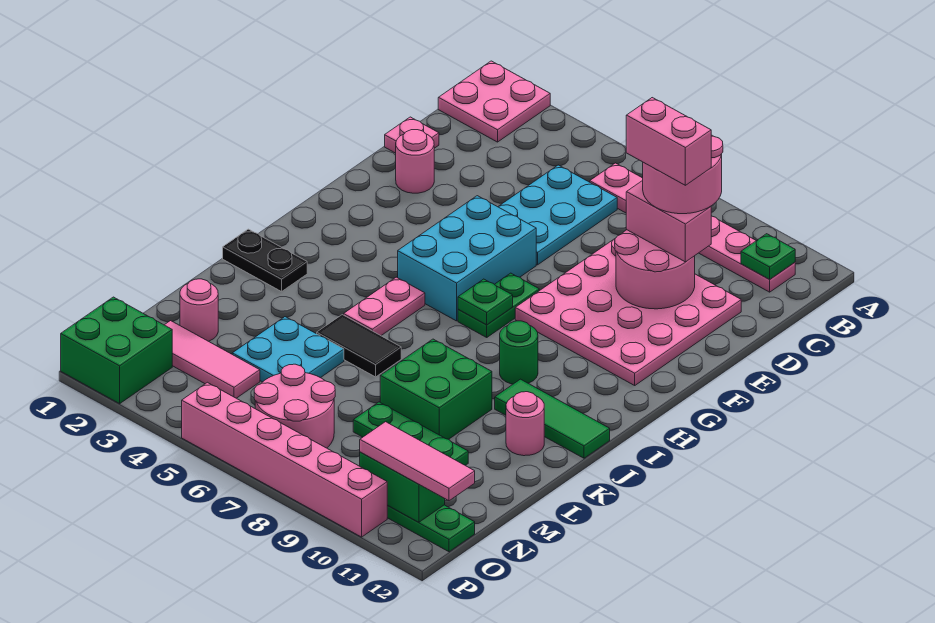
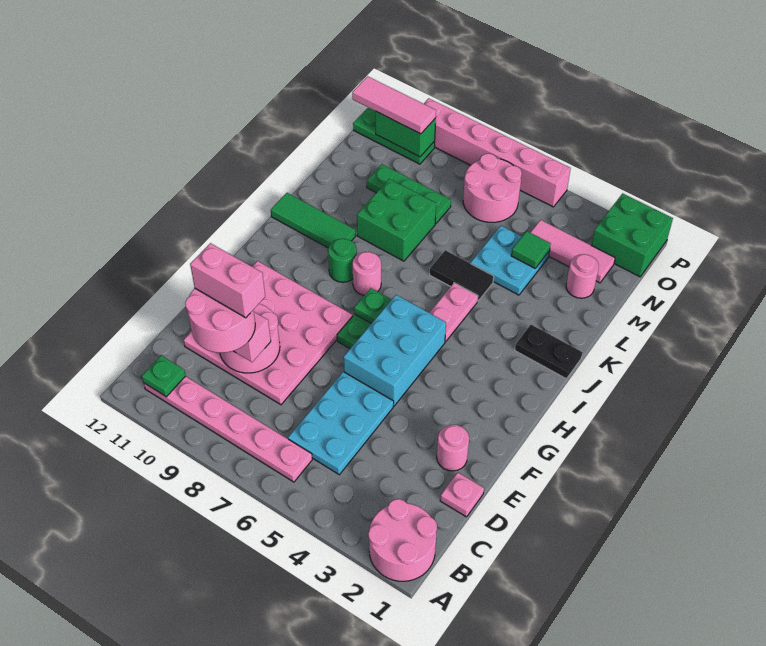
pink 2x2 plate [438,61,550,142] -> pink 2x2 round brick [368,499,437,581]
pink 1x1 round brick [506,392,544,456] -> pink 1x1 round brick moved to [353,252,381,295]
none -> green 1x1 tile [511,231,551,268]

